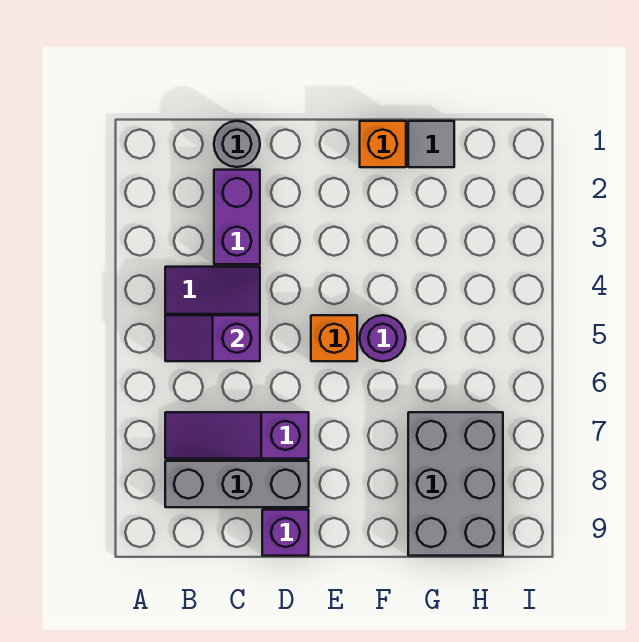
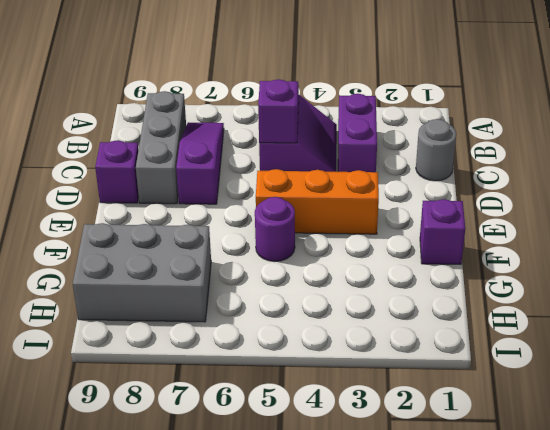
purple 1x2 brick [214,170,260,264] -> purple 1x2 brick turned to [338,94,377,172]
orange 1x1 brick [311,315,357,361] -> orange 1x3 brick [256,169,379,234]
orange 1x1 brick [360,121,406,167] -> purple 1x1 brick [420,199,465,264]
grey 1x1 tile [408,121,454,167] -> none

